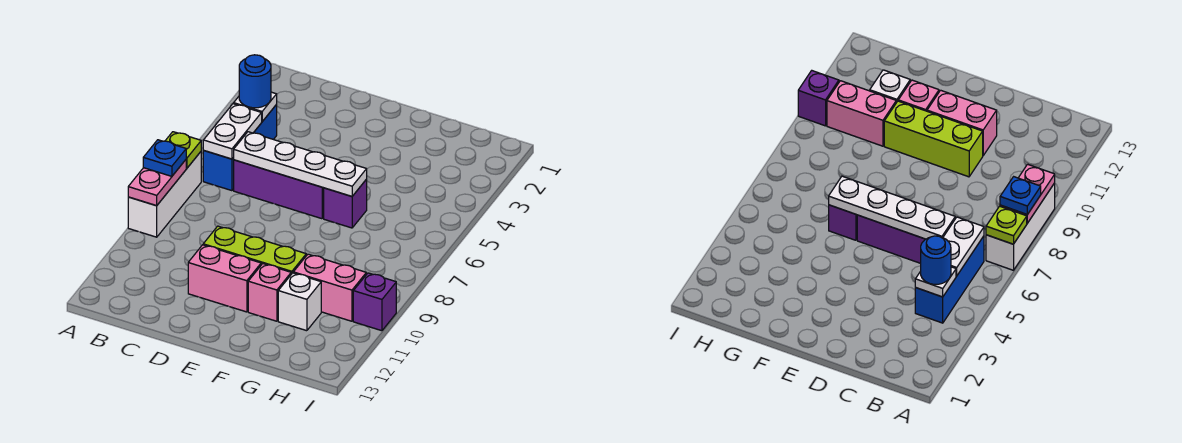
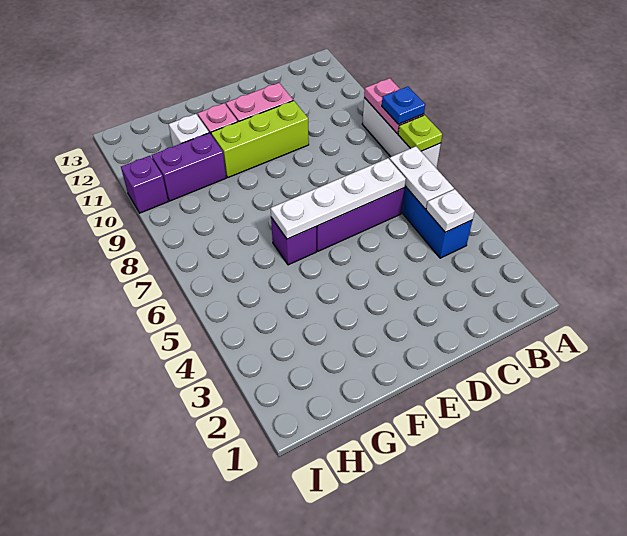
blue 1x1 round brick [239,55,271,108] -> none
pink 1x2 brick [293,254,366,321] -> purple 1x2 brick [152,133,226,201]

